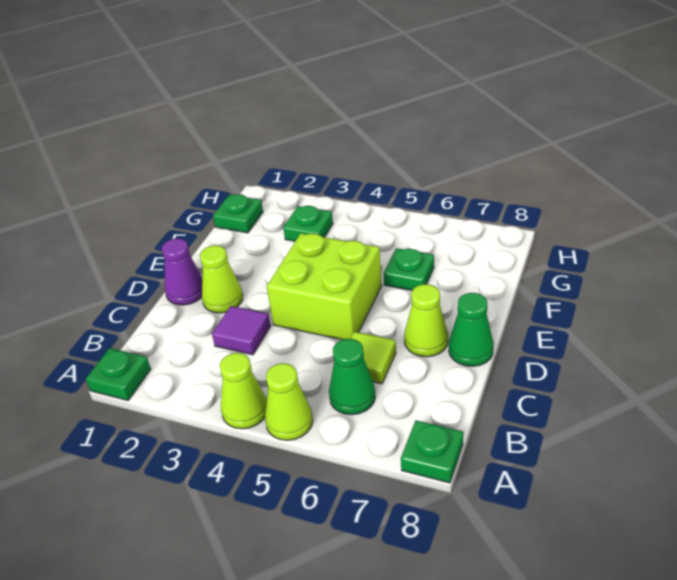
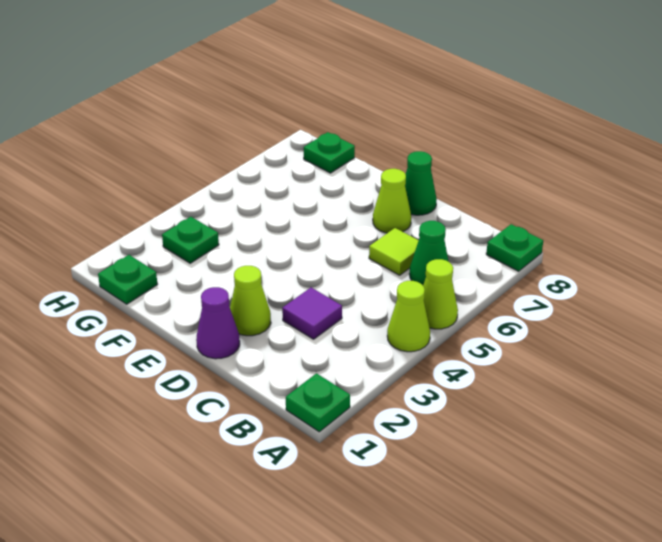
lime 2x2 brick [267,233,382,340] -> none
green 1x1 plate [384,248,434,290] -> green 1x1 plate moved to [304,132,355,173]

